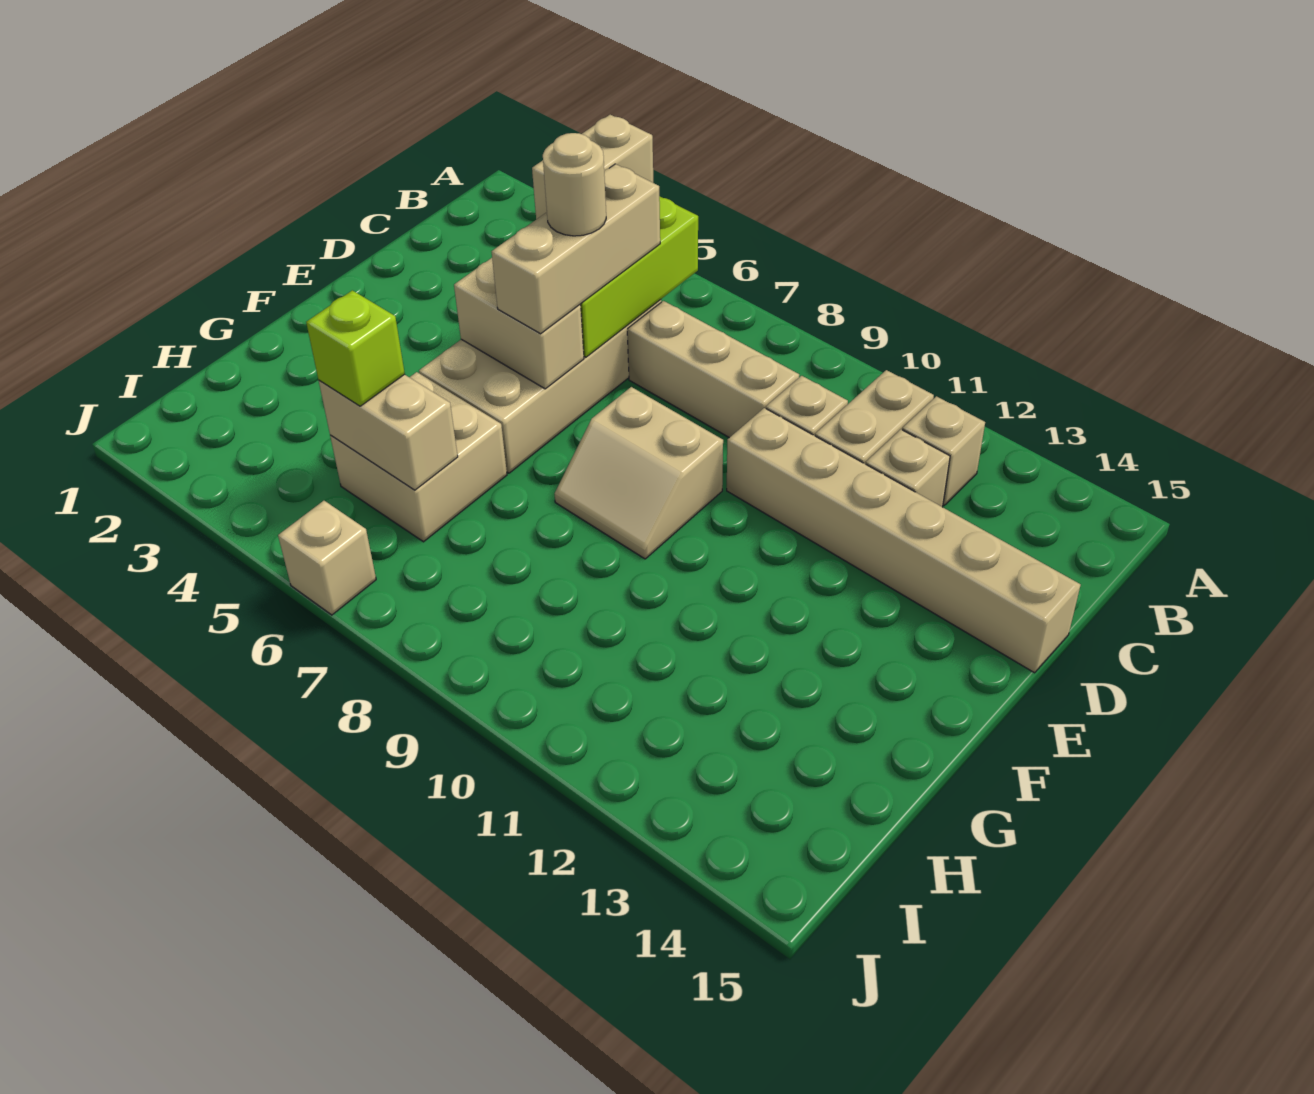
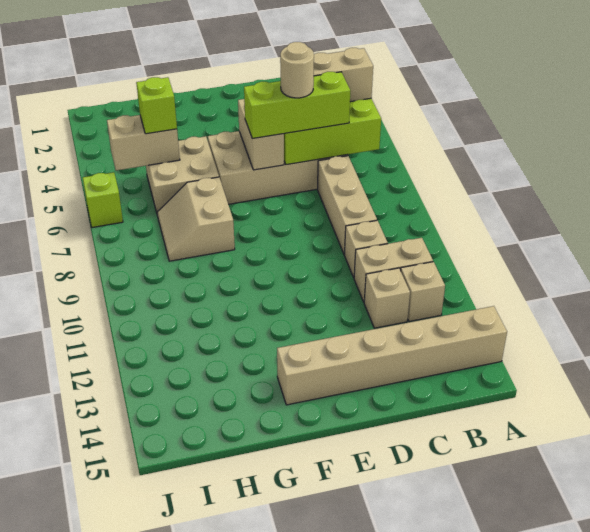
tan 1x3 brick [492,164,660,334] -> lime 1x3 brick [244,72,350,139]
tan 1x6 brick [727,408,1081,673] -> tan 1x6 brick turned to [277,306,507,405]
tan 2x2 slope [555,387,723,559] -> tan 2x2 slope moved to [157,177,235,261]
tan 1x2 brick [319,374,458,490] -> tan 1x2 brick turned to [107,115,180,170]
tan 1x1 brick [278,501,376,615] -> lime 1x1 brick [83,172,123,227]

